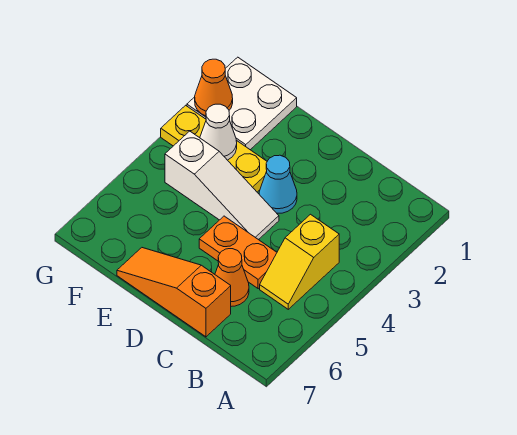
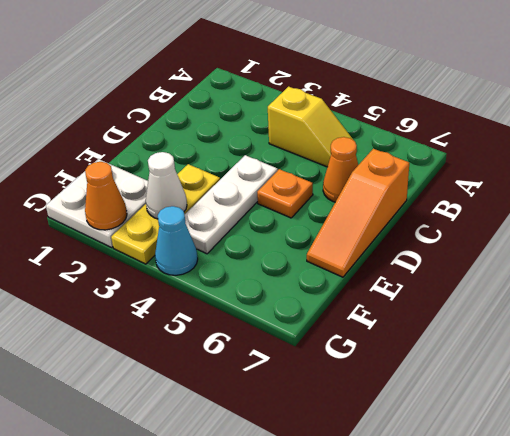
orange 1x2 plate [199,216,277,289] -> orange 1x1 plate [257,169,313,218]
cyan 1x1 cone [259,155,297,213] -> cyan 1x1 cone moved to [155,206,198,275]
white 1x3 slope [165,131,279,240] -> white 1x3 plate [185,155,278,254]

